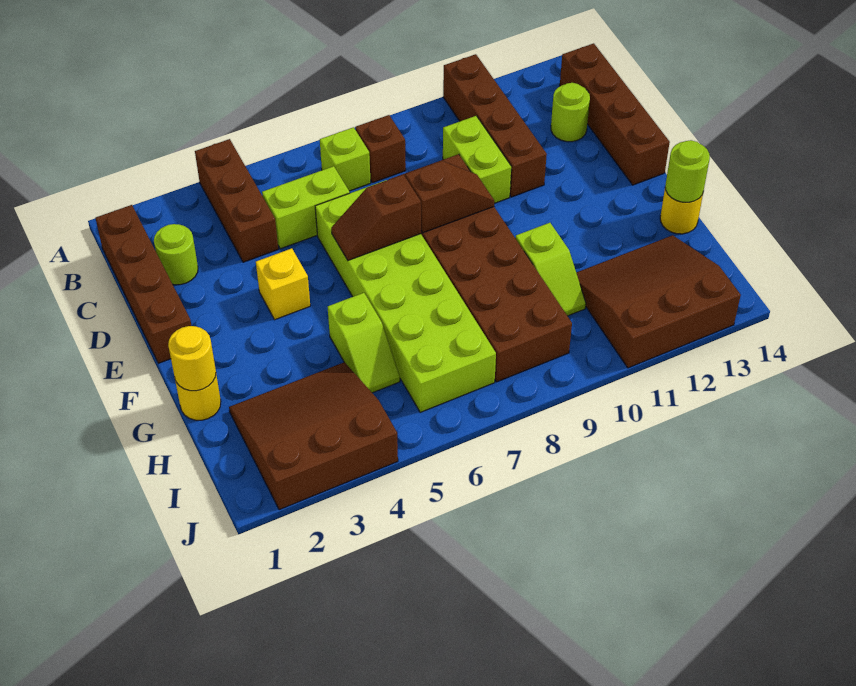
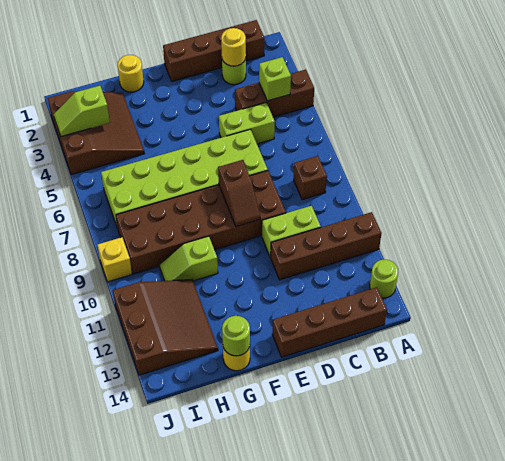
lime 1x1 brick [320,127,371,191] -> lime 1x1 brick moved to [259,57,291,101]
lime 1x2 brick [262,166,350,249] -> lime 1x2 brick turned to [219,103,275,144]
lime 1x1 round brick [551,83,590,142] -> lime 1x1 round brick moved to [370,260,398,298]
yellow 1x1 brick [256,248,310,320] -> yellow 1x1 brick moved to [97,237,132,282]
brown 1x2 slope [331,175,421,260] -> none
yellow 1x1 round brick [168,326,216,391] -> yellow 1x1 round brick moved to [221,28,246,66]
lime 1x2 slope [328,293,400,393] -> lime 1x2 slope moved to [54,86,110,137]

